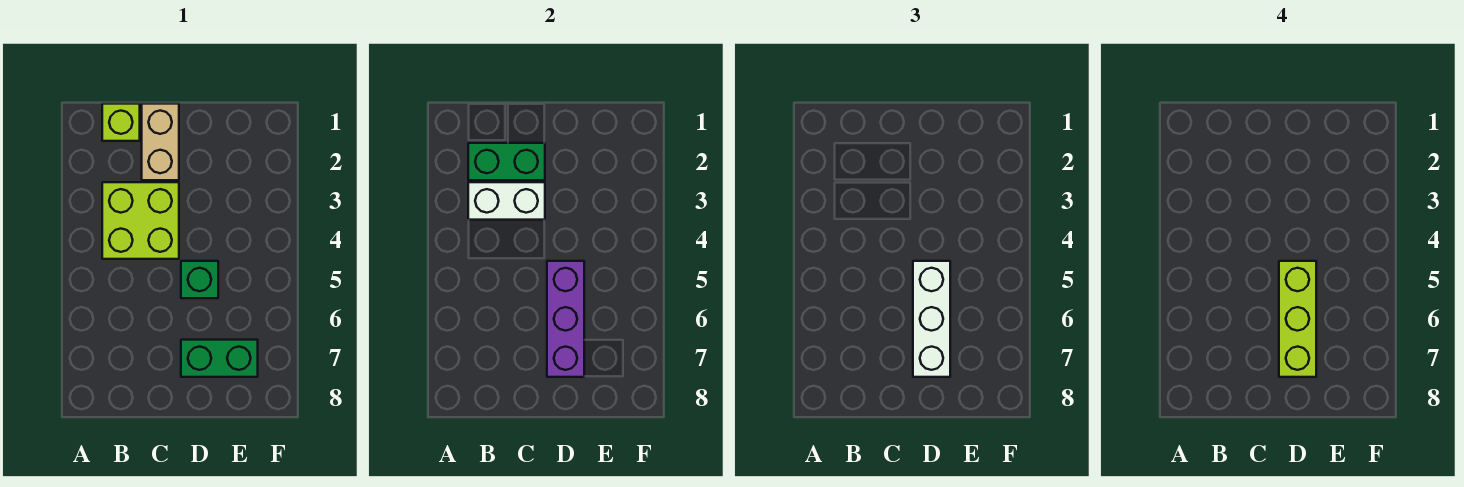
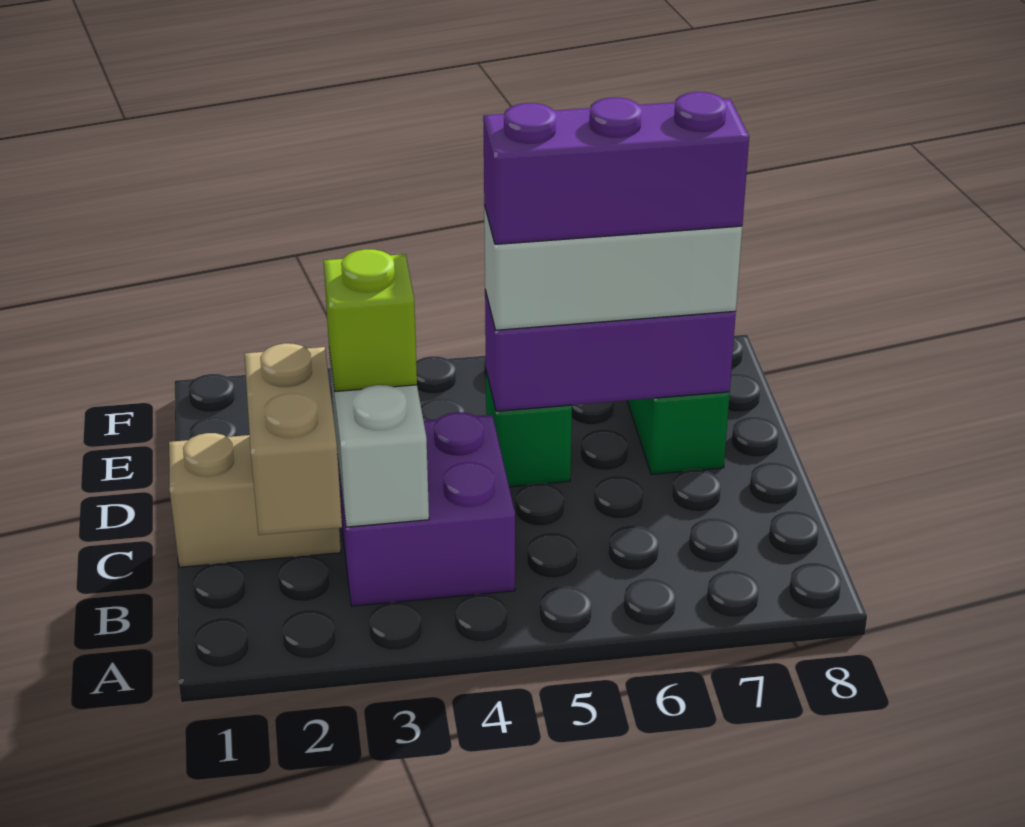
lime 1x1 brick [102,104,140,141] -> lime 1x1 brick moved to [324,249,417,392]
green 1x2 brick [468,143,545,180] -> tan 1x2 brick [244,343,342,535]
lime 2x2 brick [102,182,179,259] -> purple 2x2 brick [338,412,515,606]
lime 1x3 brick [1279,261,1316,377] -> purple 1x3 brick [483,92,749,244]

